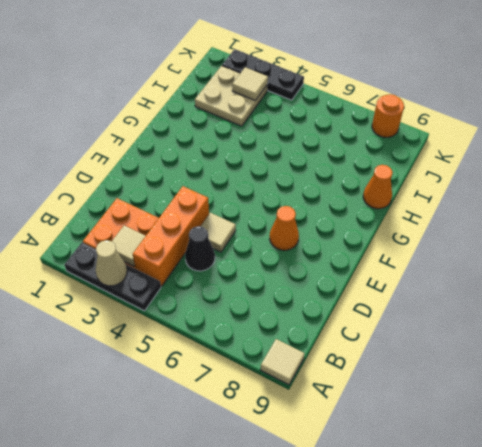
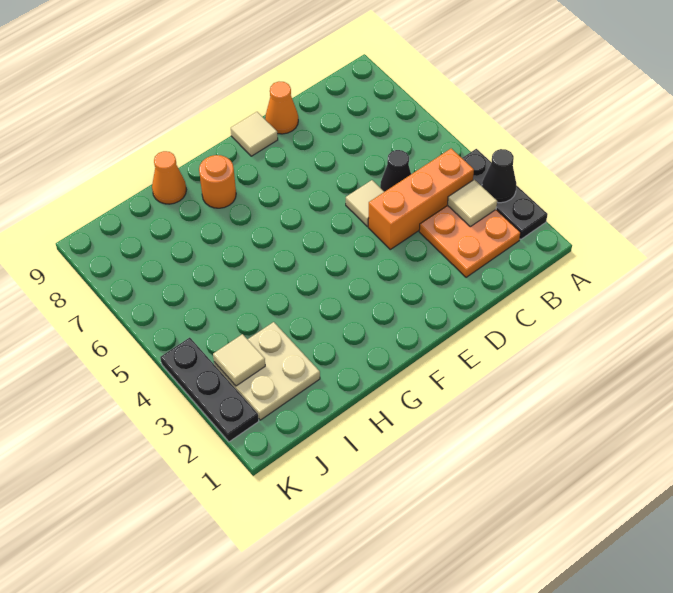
tan 1x1 cone [96,240,127,286] -> black 1x1 cone [482,149,516,203]
tan 1x1 tile [260,339,305,385] -> tan 1x1 tile moved to [231,112,278,156]
orange 1x1 cone [270,206,299,250] -> orange 1x1 cone moved to [265,82,298,134]
orange 1x1 round brick [372,94,404,137] -> orange 1x1 round brick moved to [199,155,236,208]

